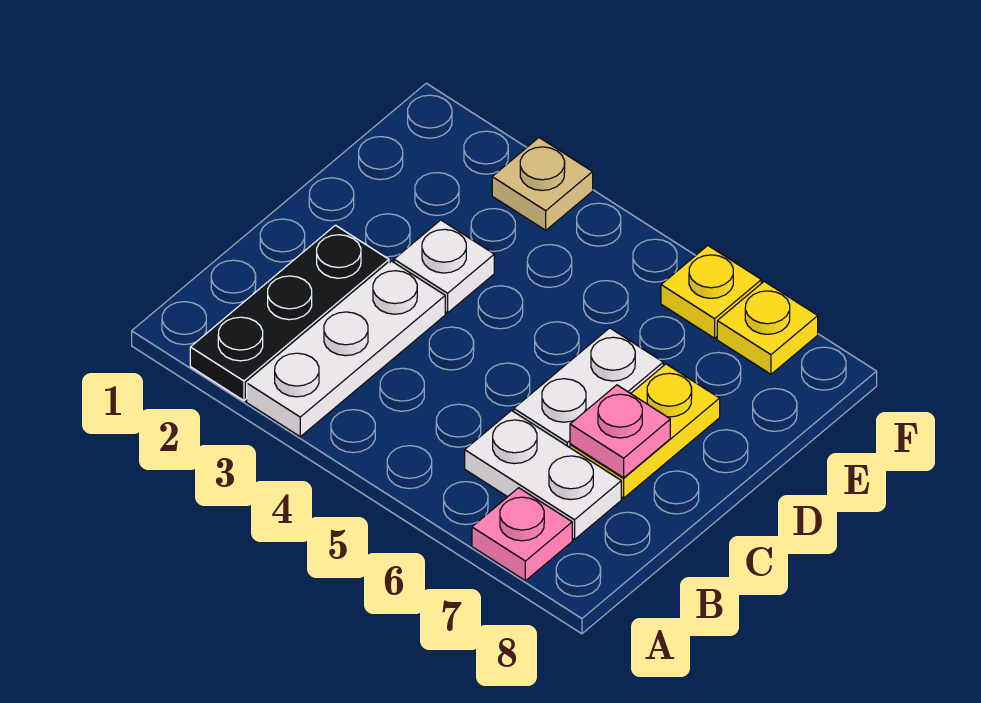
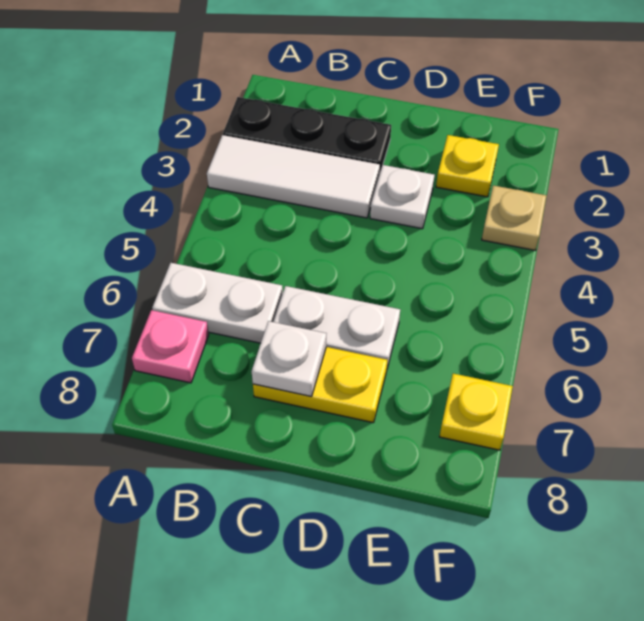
white 1x3 plate [247,261,445,437] -> white 1x3 tile [207,135,380,218]
white 1x2 plate [465,411,621,539] -> white 1x2 plate turned to [152,263,283,343]
pink 1x1 plate [570,385,670,478] -> white 1x1 plate [252,321,326,397]
yellow 1x1 plate [661,246,761,338] -> yellow 1x1 plate moved to [436,135,499,197]

